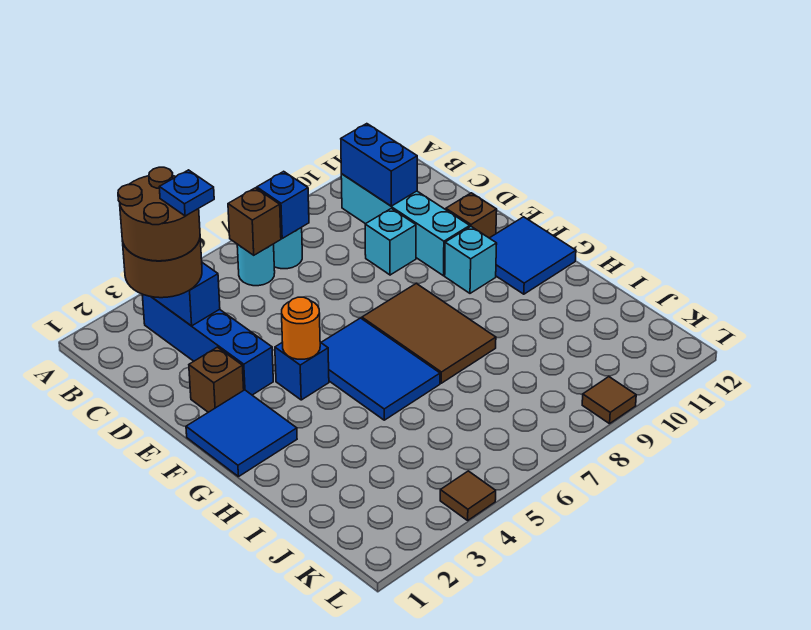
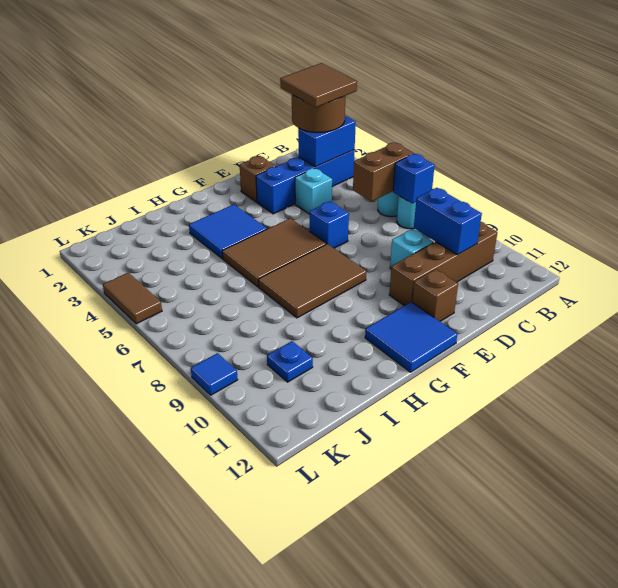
brown 2x2 round brick [118,167,200,261] -> brown 2x2 tile [280,63,357,107]
brown 1x1 brick [228,188,281,255] -> brown 1x2 brick [353,143,414,202]
cyan 1x4 brick [341,174,470,276] -> brown 1x4 brick [389,222,497,306]
blue 1x2 brick [341,124,417,206] -> blue 1x2 brick turned to [414,188,482,255]
blue 1x1 plate [159,170,214,216] -> blue 1x1 plate moved to [267,341,313,382]
blue 2x2 tile [186,390,297,477] -> blue 2x2 tile moved to [189,204,267,259]
blue 1x1 brick [275,342,329,400] -> blue 1x1 brick moved to [310,201,349,248]
orange 1x1 round brick [282,297,320,359] -> none
blue 2x3 tile [321,318,440,420] -> brown 2x3 tile [222,218,326,287]
cyan 1x1 brick [445,227,497,293] -> cyan 1x1 brick moved to [295,169,332,214]
brown 1x1 tile [440,471,496,520] -> brown 1x2 tile [103,273,162,324]
brown 1x1 tile [582,377,636,424] -> blue 1x1 tile [191,353,238,395]

